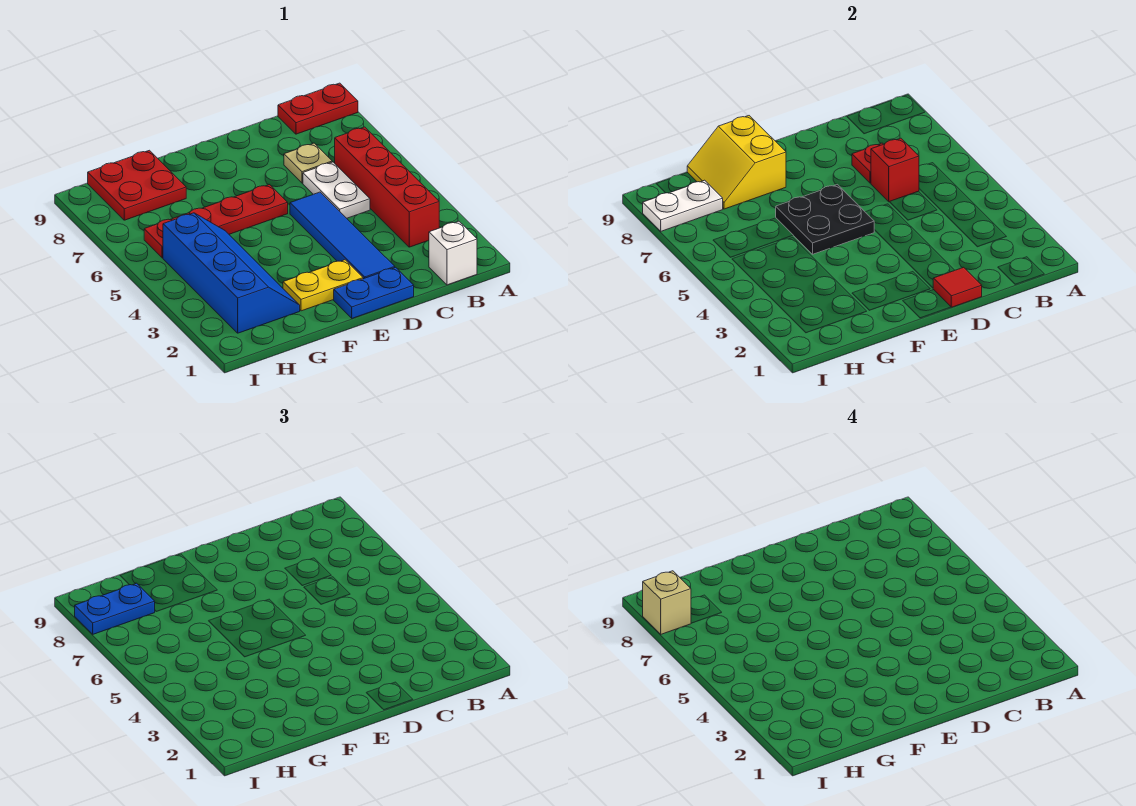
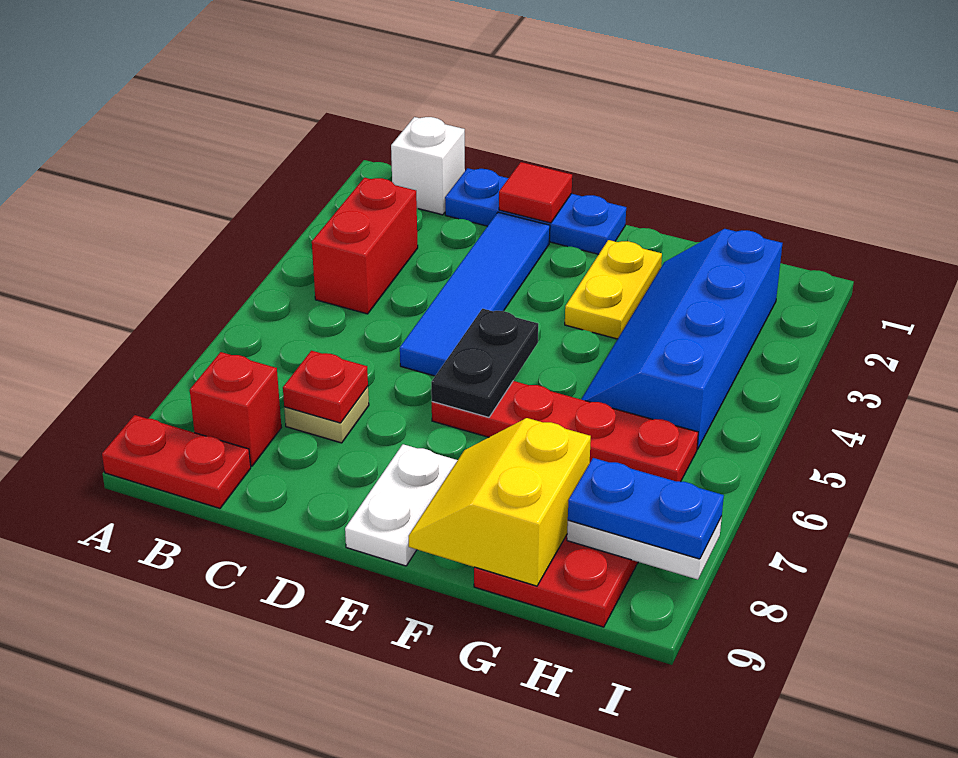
red 1x4 brick [335,127,439,247] -> red 1x2 brick [312,178,418,314]
white 1x2 plate [303,162,370,218] -> white 1x2 plate moved to [345,444,458,566]
red 1x1 brick [871,138,919,202] -> red 1x1 brick moved to [190,352,281,466]
blue 1x2 plate [334,267,414,318] -> blue 1x3 plate [445,168,626,254]
yellow 1x2 plate [283,260,363,311] -> yellow 1x2 plate turned to [565,240,662,339]
black 2x2 plate [776,185,874,254] -> black 1x2 plate [431,309,538,417]
yellow 2x2 slope [687,116,786,209] -> yellow 2x2 slope turned to [409,418,591,586]
tan 1x1 brick [643,571,691,634] -> none

